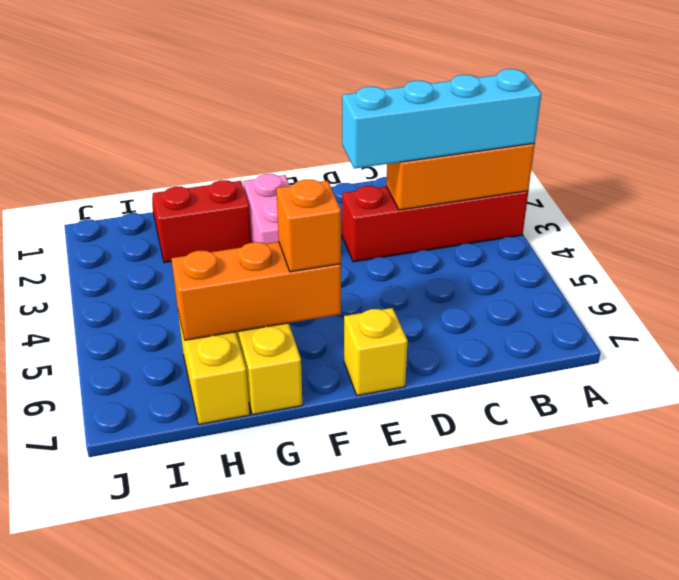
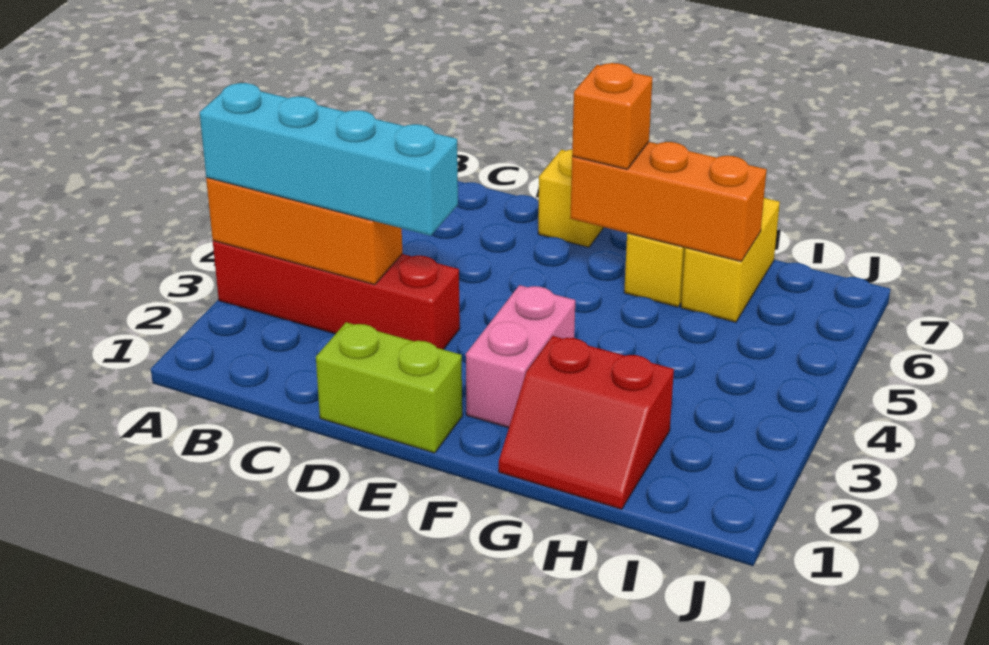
none -> lime 1x2 brick [316,322,462,453]

